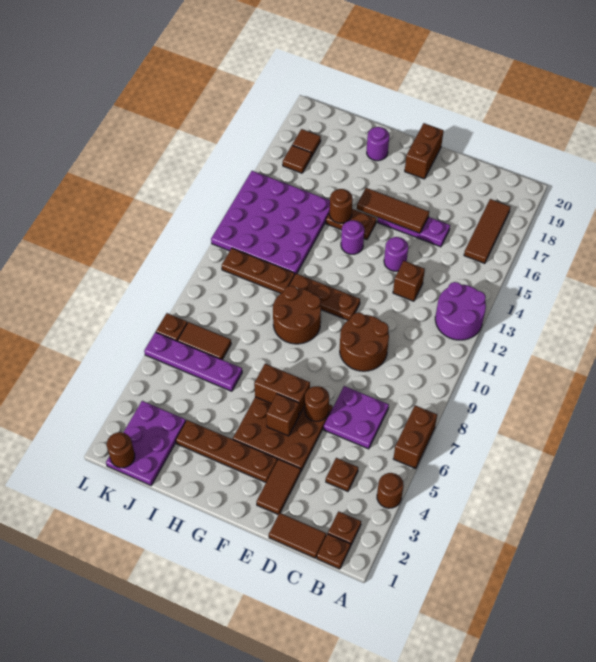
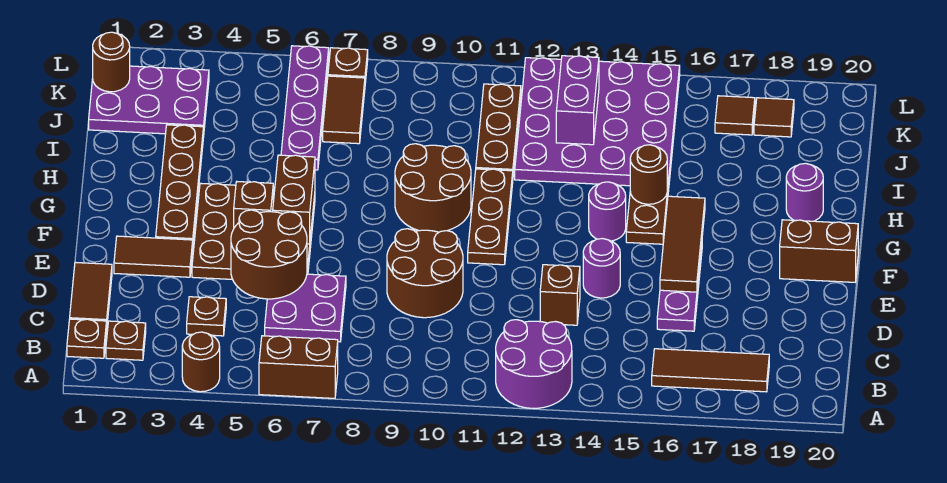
brown 1x1 round brick [305,386,329,421] -> brown 2x2 round brick [231,210,307,299]
none -> purple 1x2 brick [556,56,599,145]

